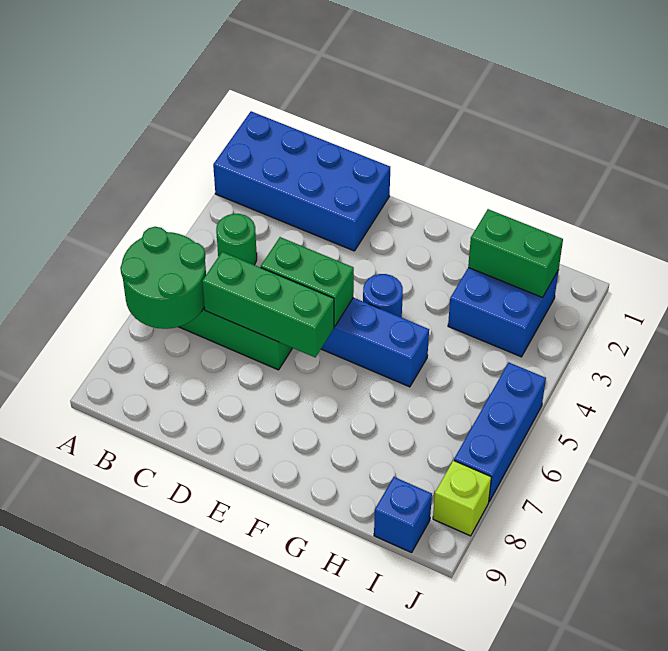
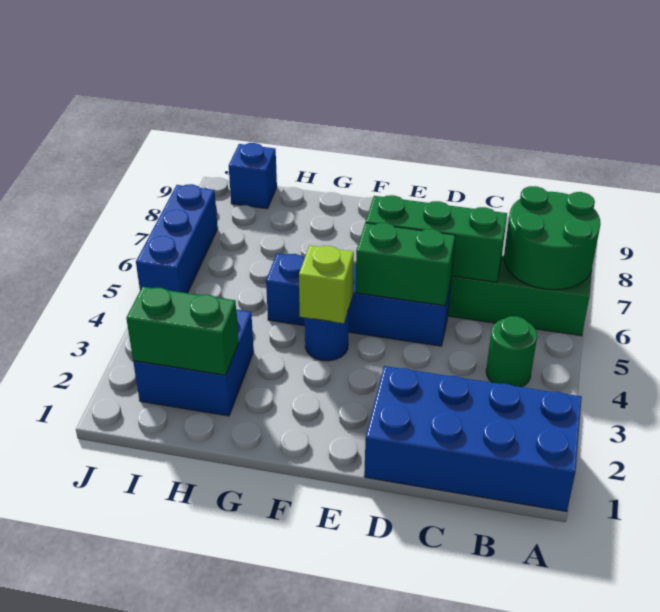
lime 1x1 brick [433,460,491,536] -> lime 1x1 brick moved to [299,246,354,323]

